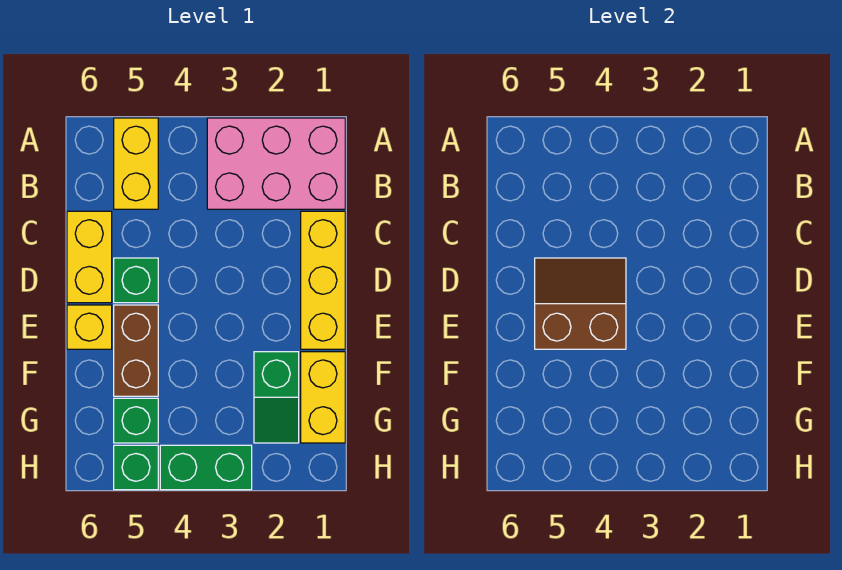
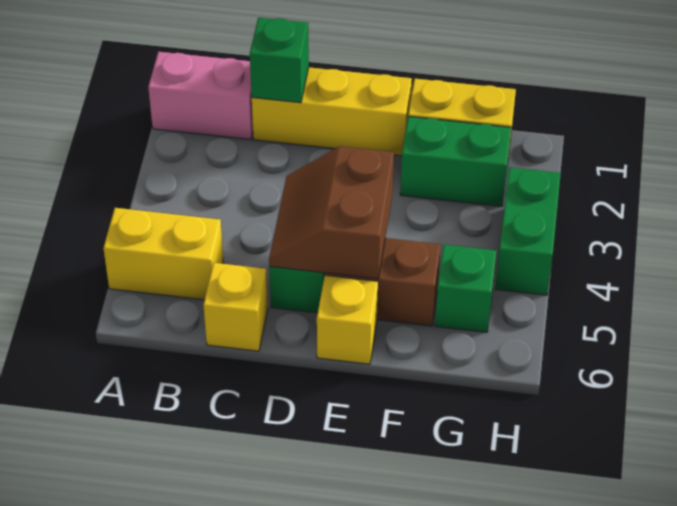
pink 2x3 brick [207,118,345,209] -> pink 1x2 brick [148,52,253,140]
yellow 1x2 brick [67,211,112,303] -> yellow 1x1 brick [203,263,268,351]
green 1x2 slope [254,352,299,443] -> green 1x2 brick [400,116,511,207]
green 1x1 brick [114,445,158,490] -> green 1x1 brick moved to [250,18,309,103]

